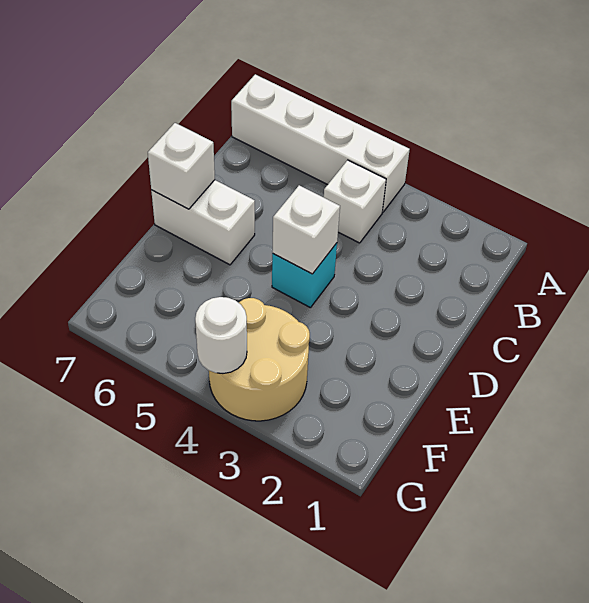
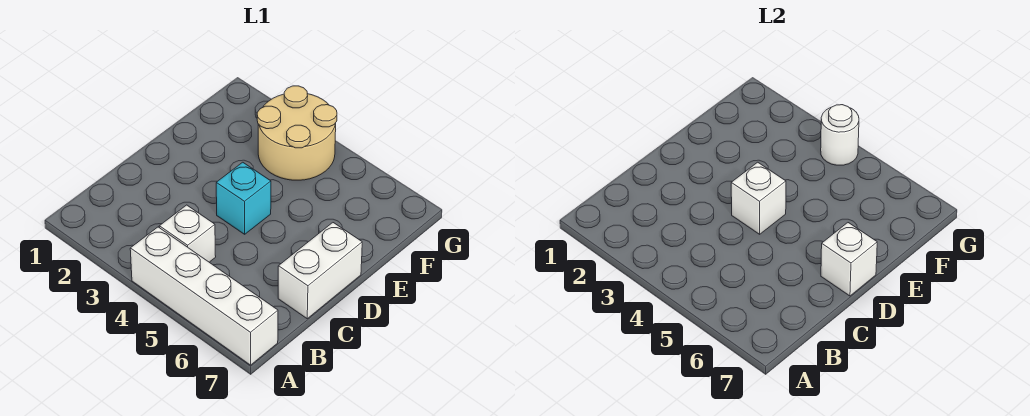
white 1x2 brick [151,180,255,265] -> white 1x2 brick turned to [278,223,362,319]

